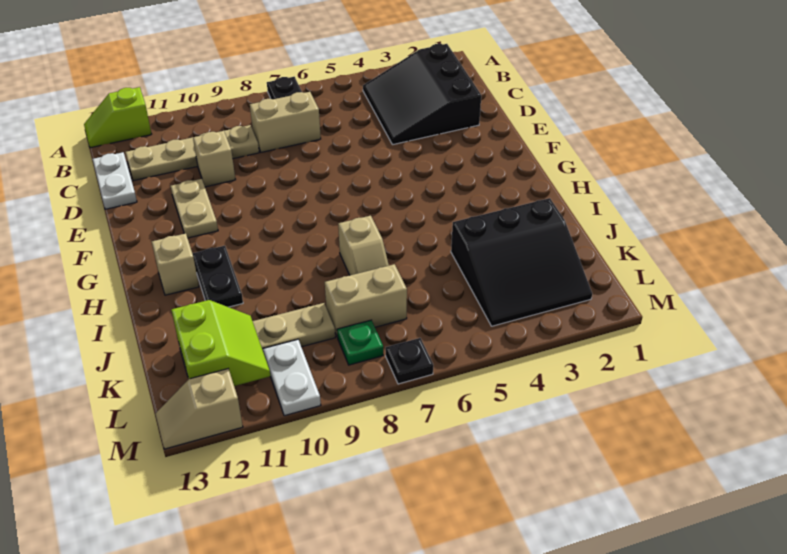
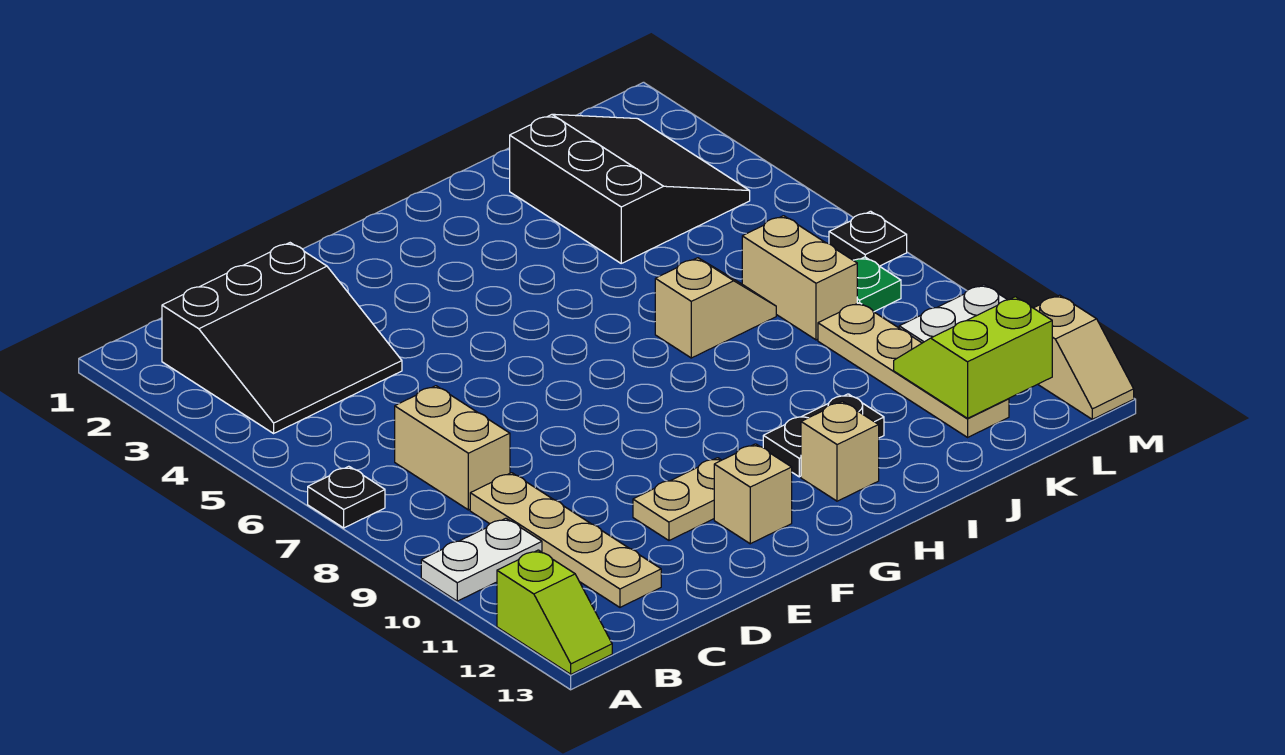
white 1x2 plate [93,152,137,209] -> white 1x2 plate moved to [421,518,542,601]
tan 1x1 brick [193,131,236,187] -> tan 1x1 brick moved to [714,444,792,544]

